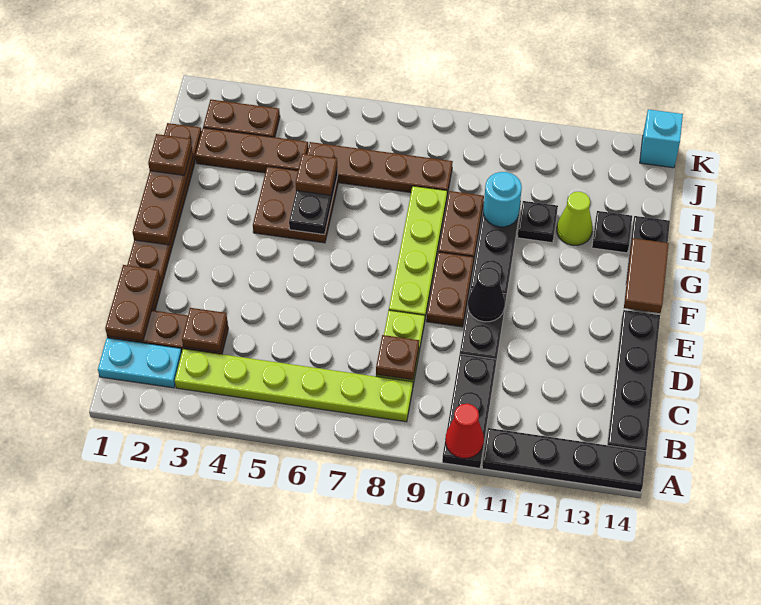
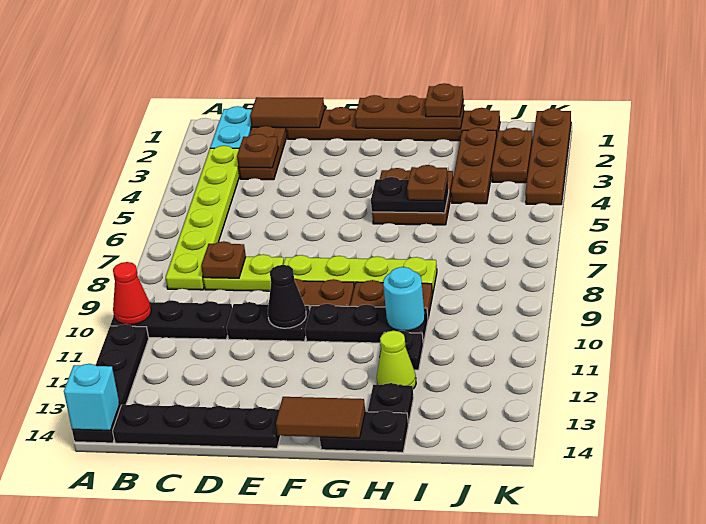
brown 1x2 plate [105,265,160,341] -> brown 1x2 tile [250,97,325,128]
brown 1x4 plate [307,142,453,195] -> brown 1x4 plate moved to [525,108,571,205]
cyan 1x1 brick [640,109,683,168] -> cyan 1x1 brick moved to [64,364,120,430]

